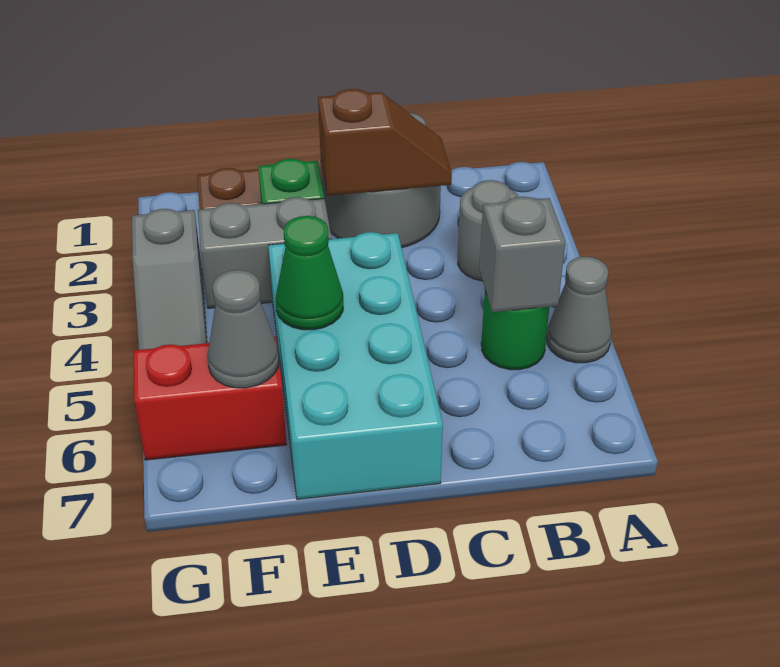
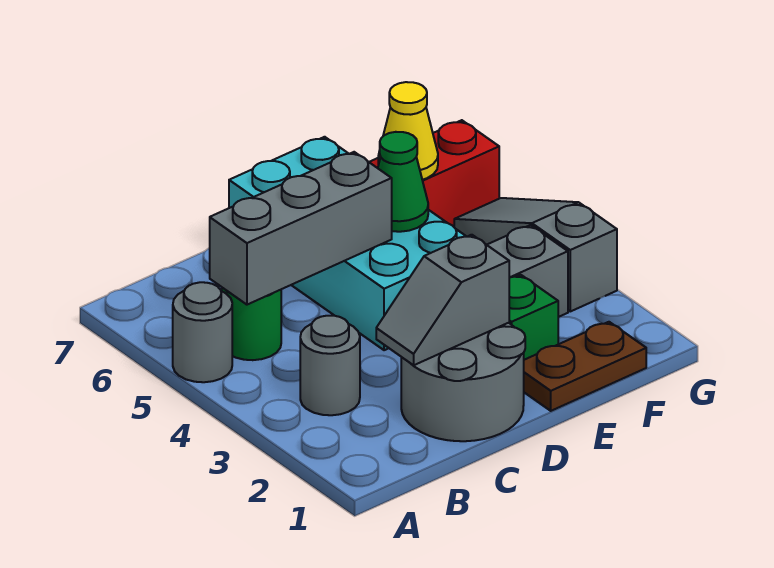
grey 1x1 cone [547,257,612,363] -> grey 1x1 round brick [173,282,232,382]
grey 1x1 brick [479,197,565,312] -> grey 1x3 brick [210,152,392,305]
brown 1x2 slope [318,89,452,196] -> grey 1x2 slope [376,235,509,365]
grey 1x1 cone [207,270,279,388] -> yellow 1x1 cone [378,82,438,180]

